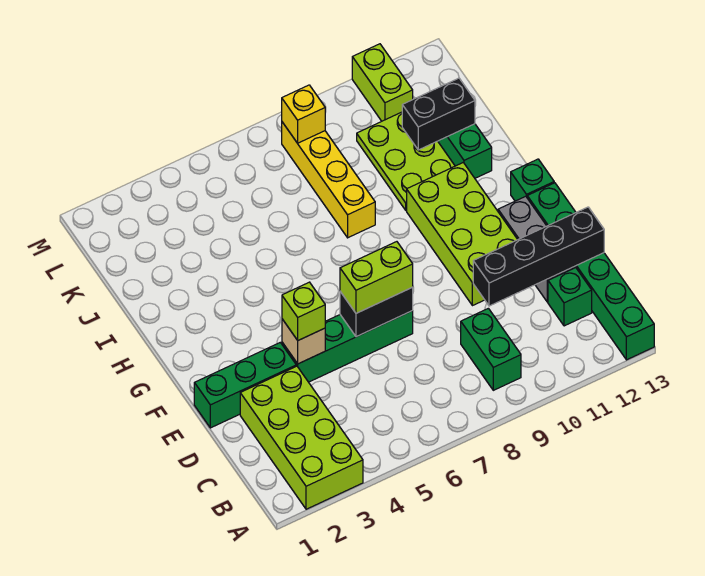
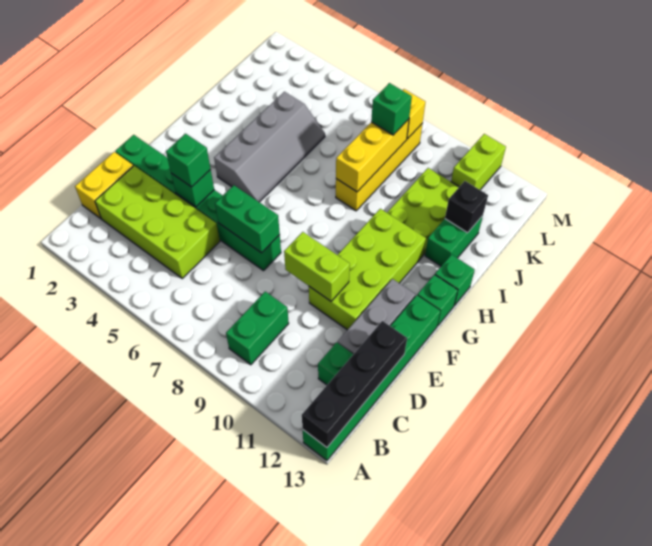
lime 2x4 brick [240,366,363,509] -> lime 2x4 brick turned to [95,166,220,278]
none -> yellow 1x2 brick [75,152,133,219]
black 1x4 brick [473,207,604,306] -> black 1x4 brick turned to [302,321,407,447]
tan 1x1 brick [282,319,325,364] -> green 1x1 brick [171,170,214,207]
lime 1x1 brick [282,282,325,340] -> green 1x1 brick [166,134,210,187]
black 1x2 brick [340,287,413,337] -> green 1x2 brick [215,185,280,253]
lime 1x2 brick [340,242,413,313] -> lime 1x2 brick moved to [284,232,350,301]
none -> grey 2x4 slope [214,92,325,202]
none -> green 1x1 brick [435,255,475,306]
none -> yellow 1x3 brick [336,119,409,192]
black 1x2 brick [402,78,475,150] -> black 1x1 brick [445,181,488,233]
none -> green 1x1 brick [371,83,412,135]

